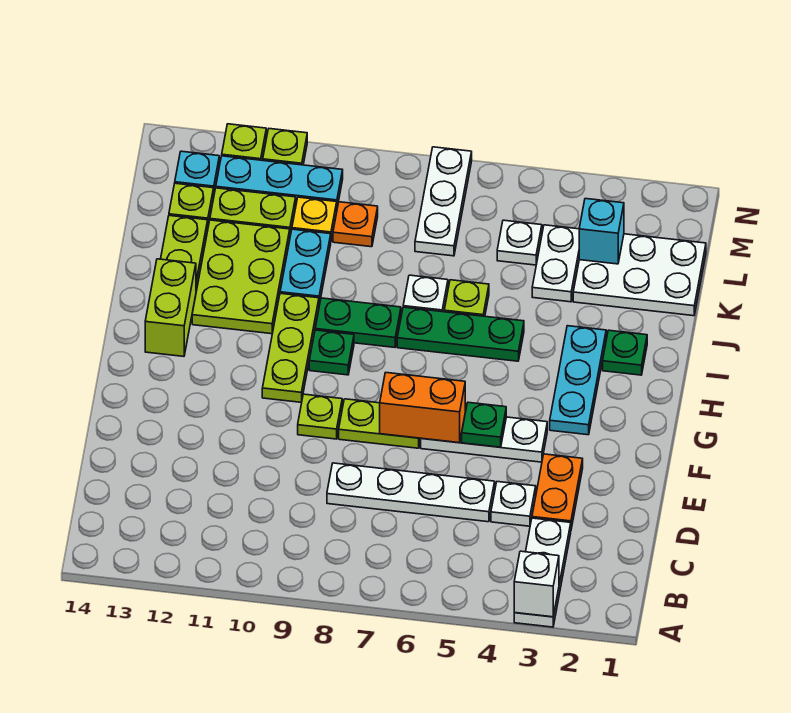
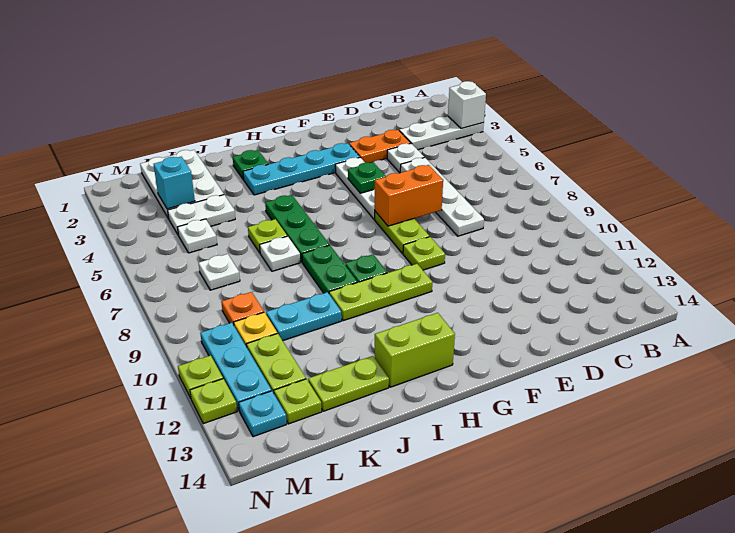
orange 1x2 brick [380,373,465,443] -> orange 1x2 brick turned to [375,165,443,226]
cyan 1x3 plate [550,326,606,435] -> cyan 1x4 plate [243,143,360,195]
lime 2x3 plate [192,220,290,334] -> none
white 1x3 plate [415,147,472,256] -> white 1x1 plate [199,254,240,290]

